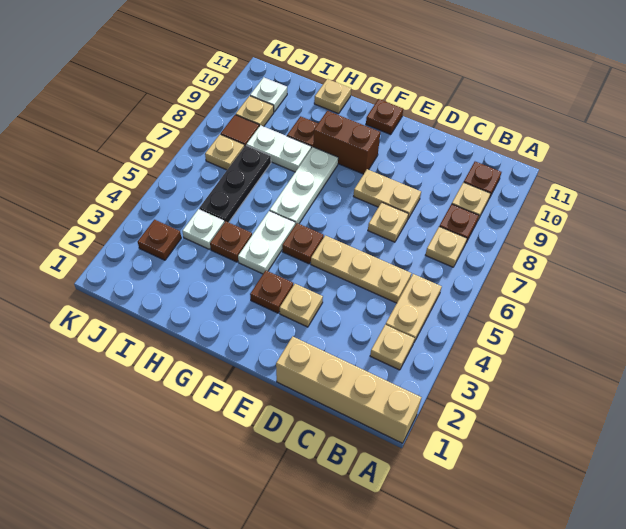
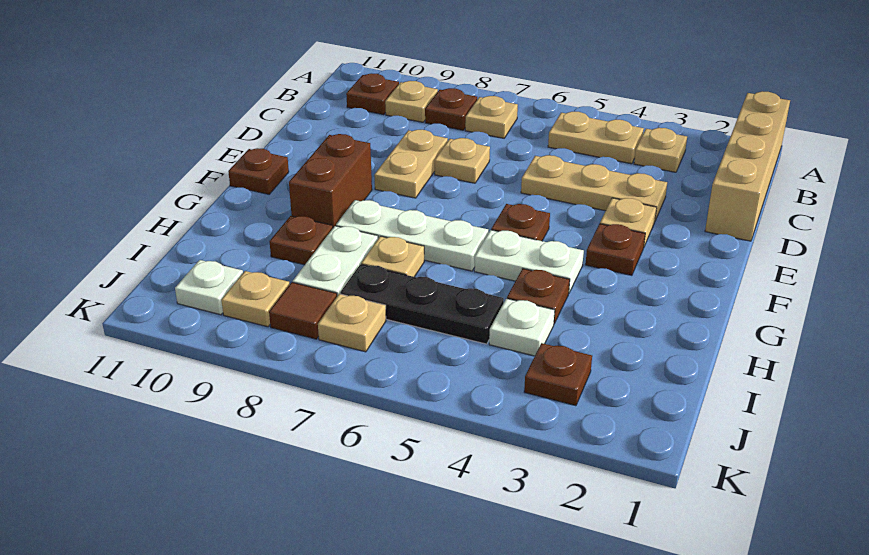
tan 1x3 plate [311,235,411,303] -> tan 1x3 plate turned to [521,155,667,220]
tan 1x1 plate [314,79,351,114] -> tan 1x1 plate moved to [361,236,424,277]

